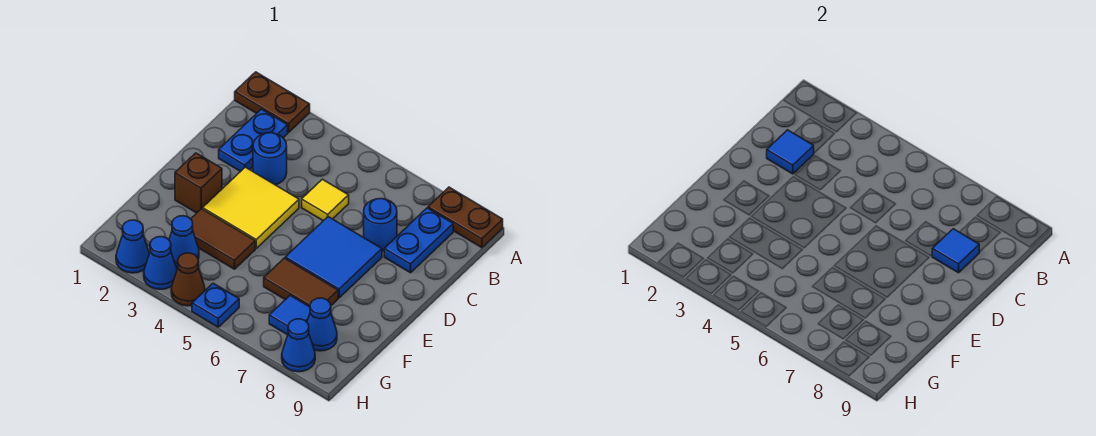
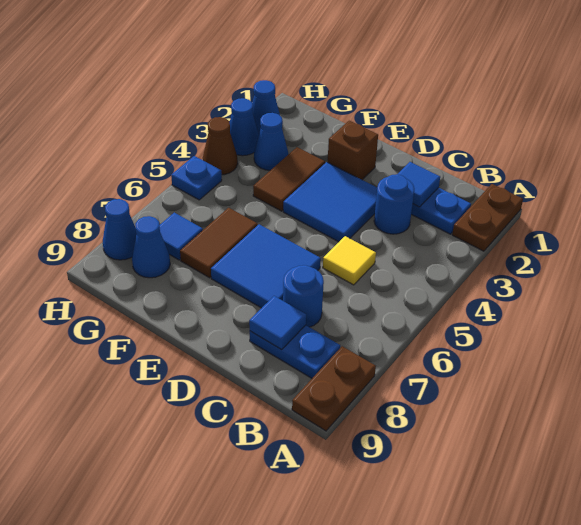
yellow 2x2 tile [203,167,299,248] -> blue 2x2 tile [283,162,377,242]

